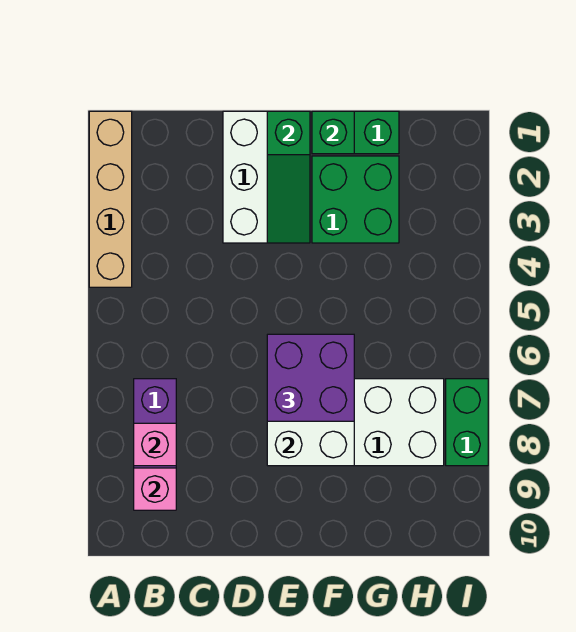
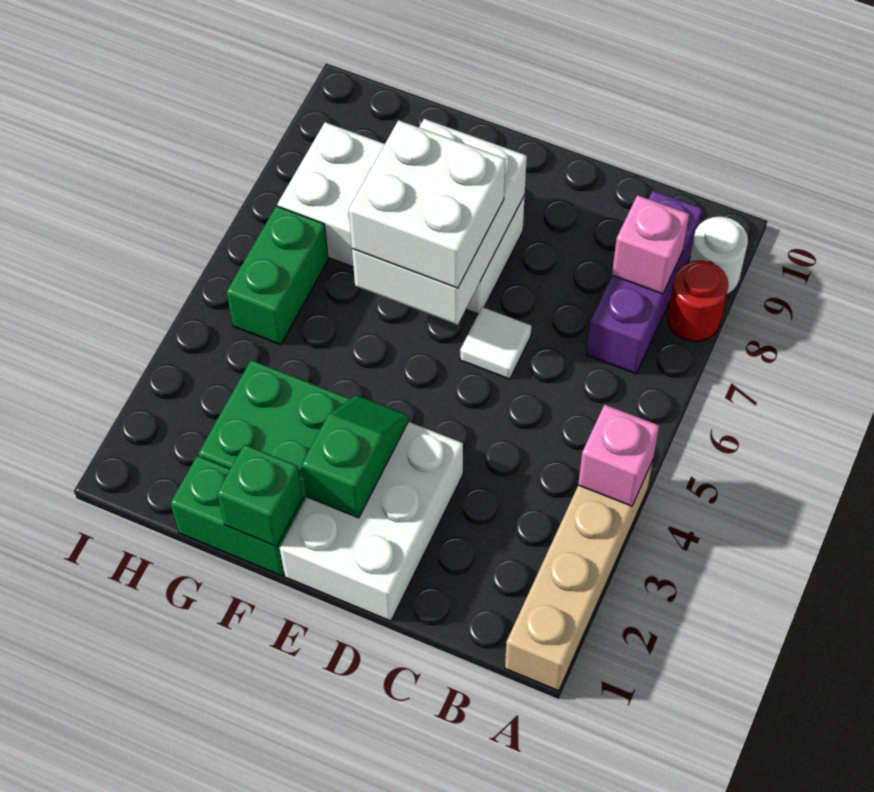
none -> red 1x1 round brick [667,260,729,341]
none -> white 1x1 round brick [689,217,748,295]
pink 1x1 brick [134,468,176,510] -> pink 1x1 brick moved to [578,405,659,506]
none -> white 1x1 tile [460,307,531,379]
green 1x3 slope [267,111,310,243] -> green 1x2 slope [302,395,408,518]
purple 2x2 brick [267,334,354,421] -> white 2x2 brick [349,120,505,288]
green 1x2 brick [446,379,488,466] -> green 1x2 brick moved to [227,206,328,345]

